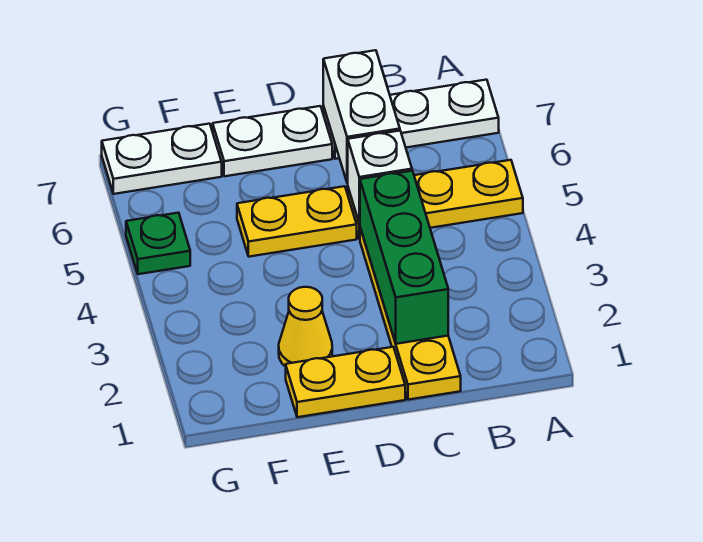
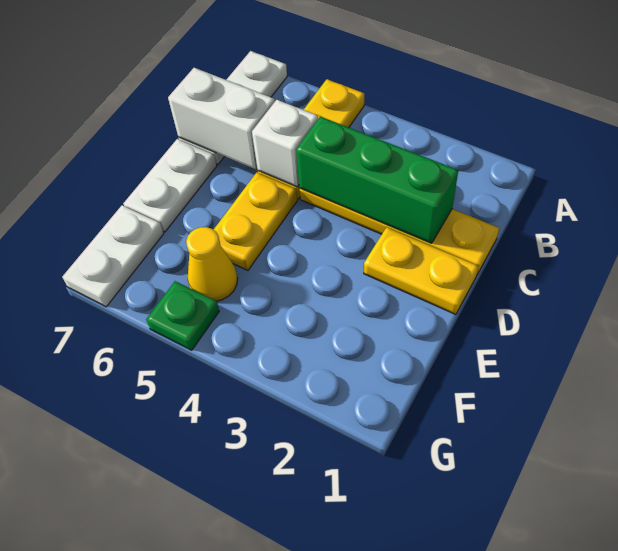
yellow 1x2 plate [286,347,405,417] -> yellow 1x2 plate turned to [364,227,479,315]
yellow 1x1 cone [279,287,332,367] -> yellow 1x1 cone moved to [186,227,238,301]

